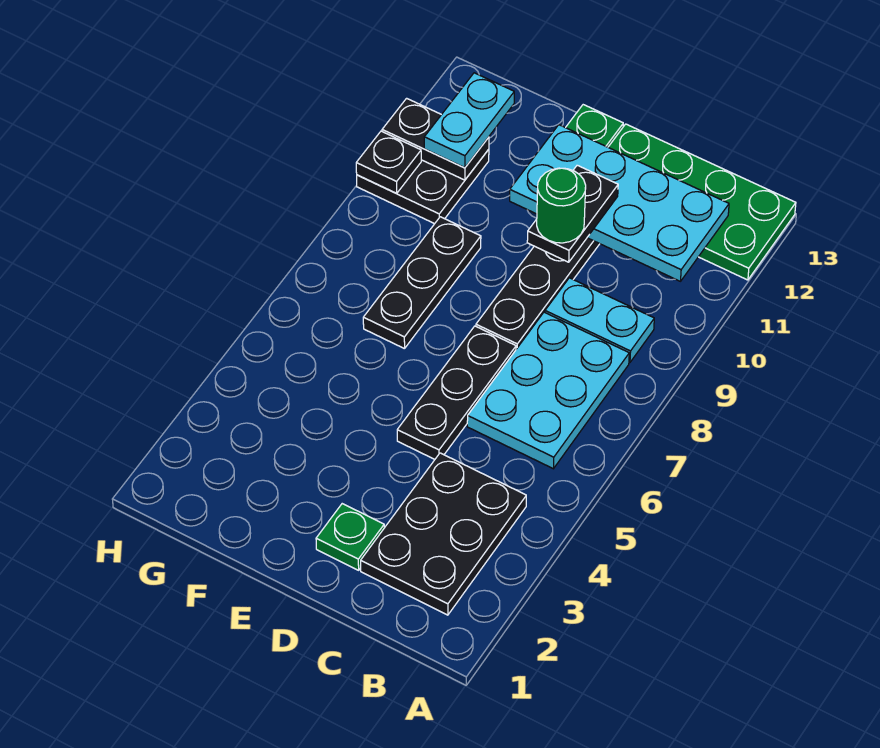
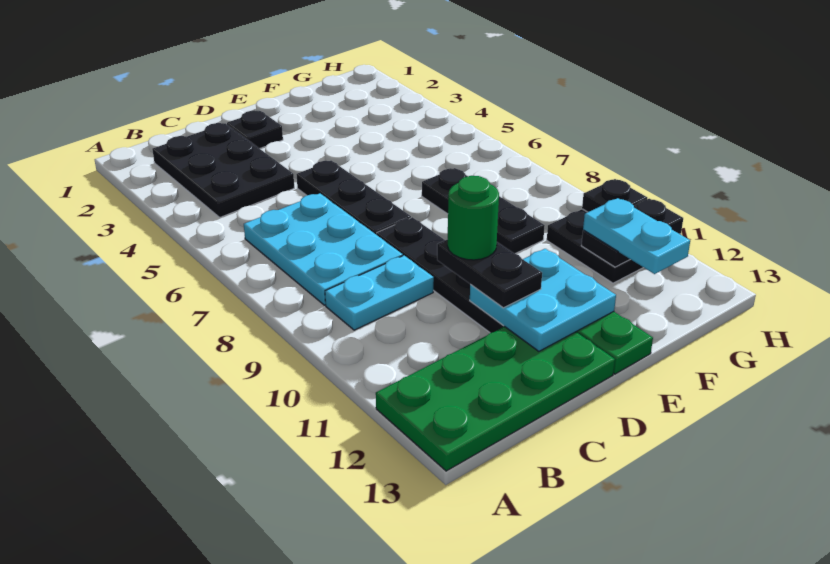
cyan 2x4 plate [510,125,729,281] -> cyan 2x2 plate [470,249,616,351]
green 1x1 plate [316,504,384,570] -> black 1x1 plate [227,110,283,149]

